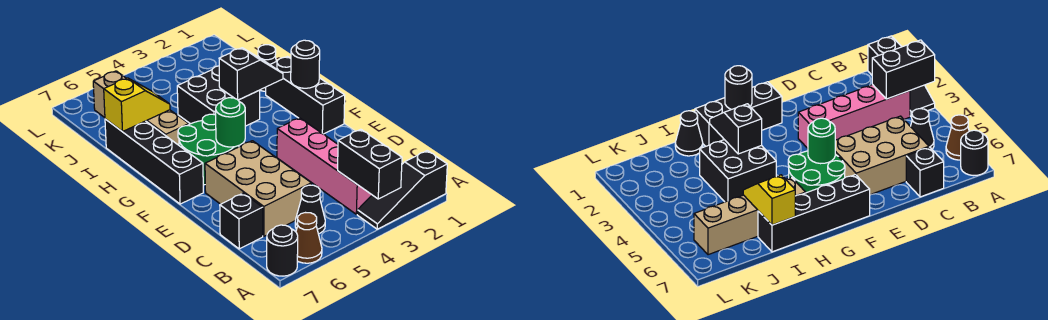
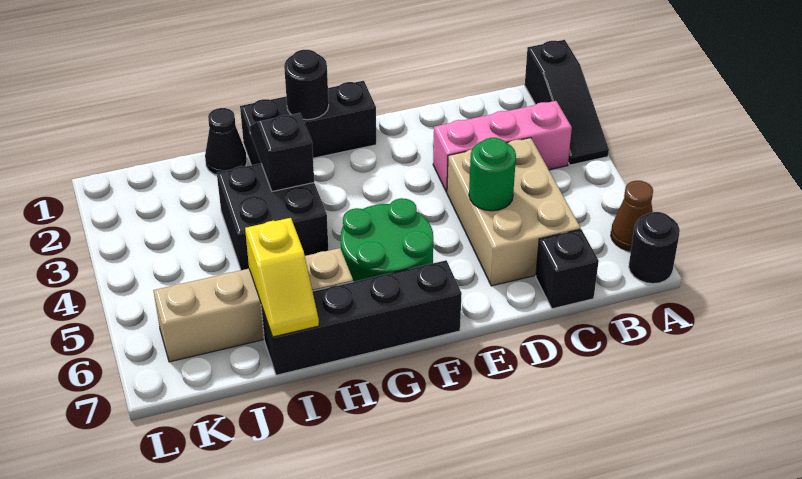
black 1x2 brick [338,129,402,199] -> none
pink 1x4 brick [277,118,372,214] -> pink 1x3 brick [433,101,572,192]
black 1x1 cone [295,185,325,234] -> none
tan 2x3 brick [205,141,311,236] -> tan 2x3 brick turned to [447,138,580,286]
green 1x1 round brick [216,98,245,147] -> green 1x1 round brick moved to [469,138,516,211]
yellow 1x2 slope [104,78,170,132] -> yellow 1x2 slope turned to [245,218,319,337]

